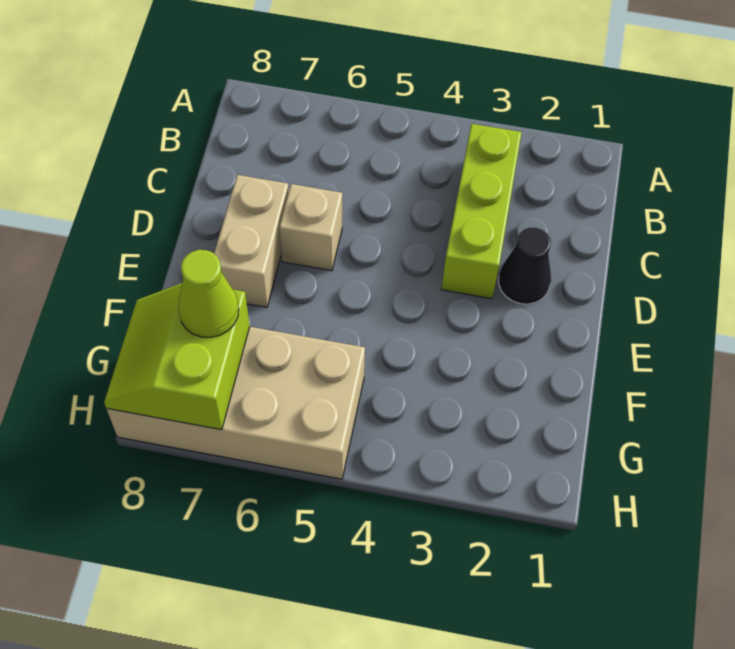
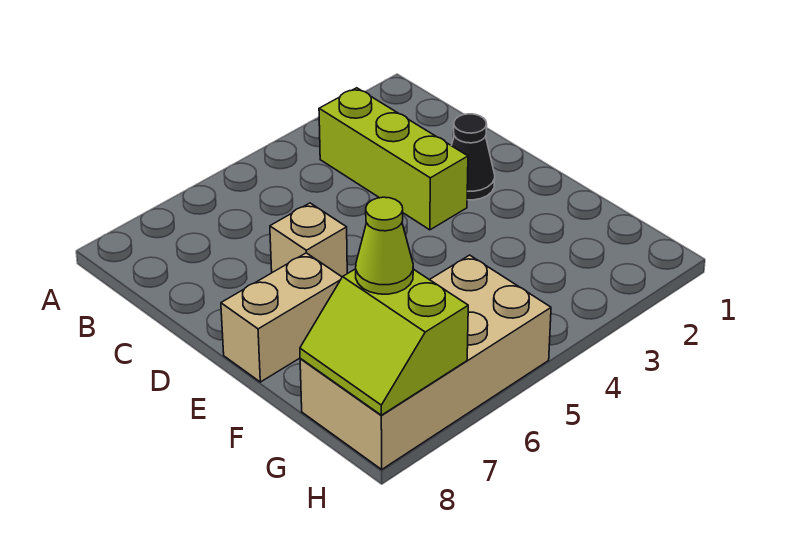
tan 1x2 brick [214,175,289,308] -> tan 1x2 brick turned to [221,253,342,382]

